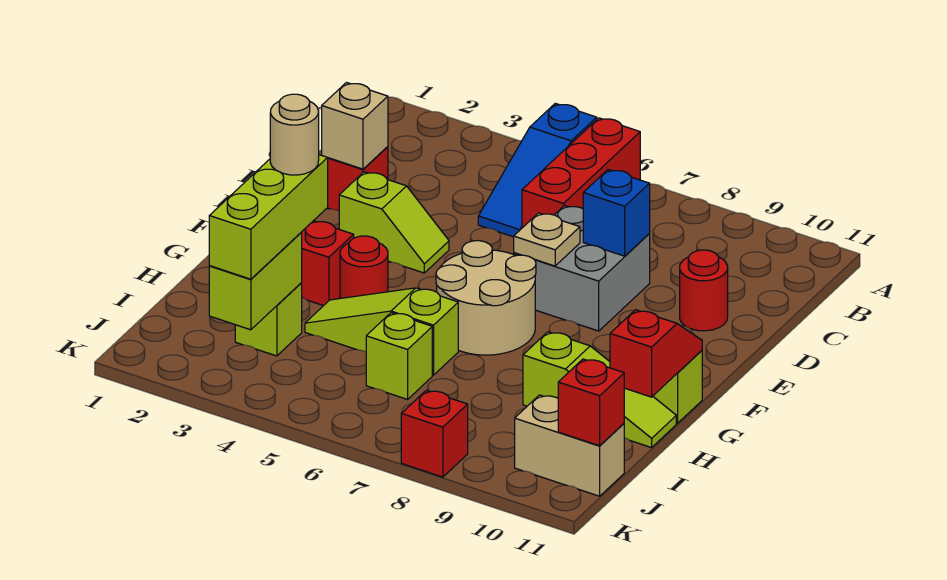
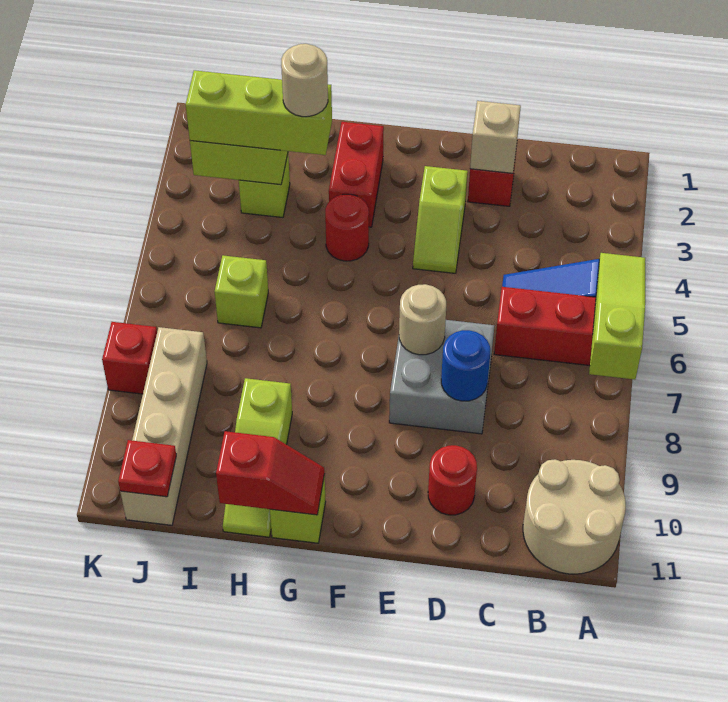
blue 1x1 brick [583,170,650,256] -> blue 1x1 round brick [441,330,490,401]
tan 1x1 plate [514,213,580,266] -> tan 1x1 round brick [399,284,446,355]
tan 2x2 round brick [436,241,536,355] -> tan 2x2 round brick moved to [523,459,626,574]
lime 1x3 slope [305,288,458,375] -> lime 1x3 slope moved to [589,253,645,380]
tan 1x2 brick [515,395,624,496] -> tan 1x4 brick [120,327,207,525]
red 1x1 brick [558,359,624,446] -> red 1x1 plate [118,440,176,497]

